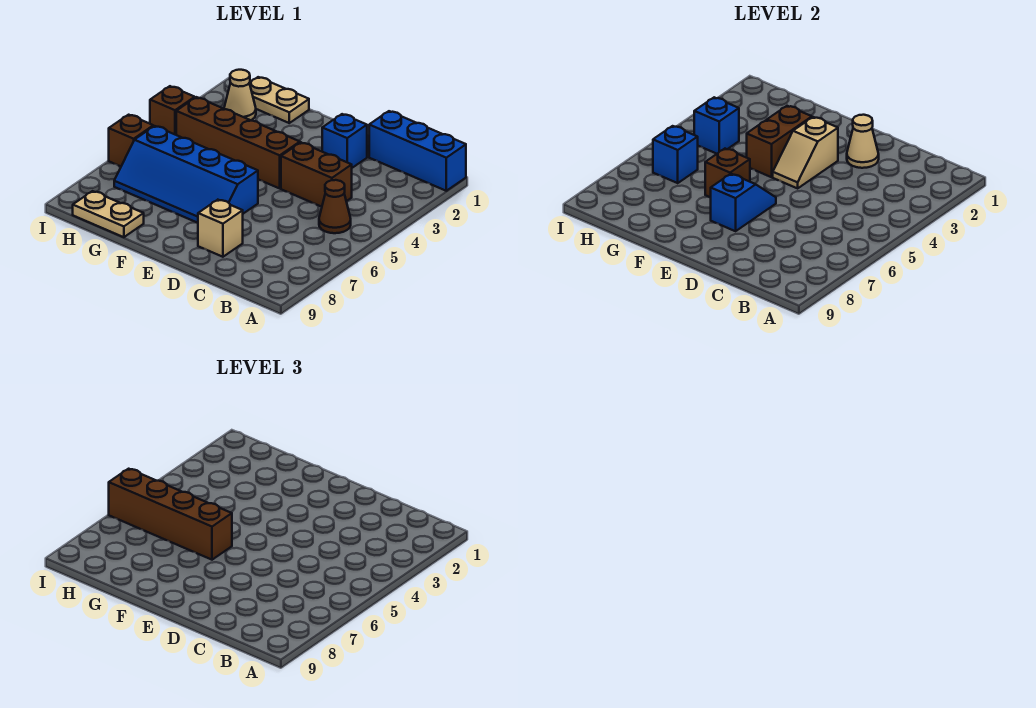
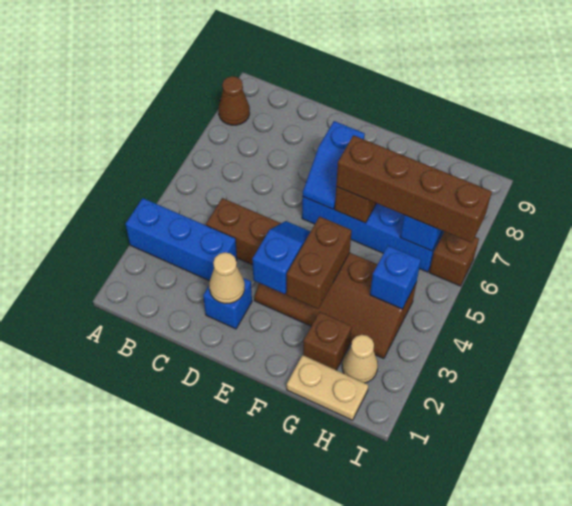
blue 1x3 brick [369,111,466,191] -> blue 1x3 brick moved to [125,198,237,281]
brown 1x1 cone [319,180,351,233] -> brown 1x1 cone moved to [218,76,250,125]
tan 1x1 brick [198,200,243,257] -> none
tan 1x2 slope [773,117,838,188] -> blue 1x2 slope [252,221,311,294]
tan 1x2 plate [73,191,144,237] -> none
brown 1x1 brick [150,86,195,135] -> brown 1x1 brick moved to [303,312,352,370]

